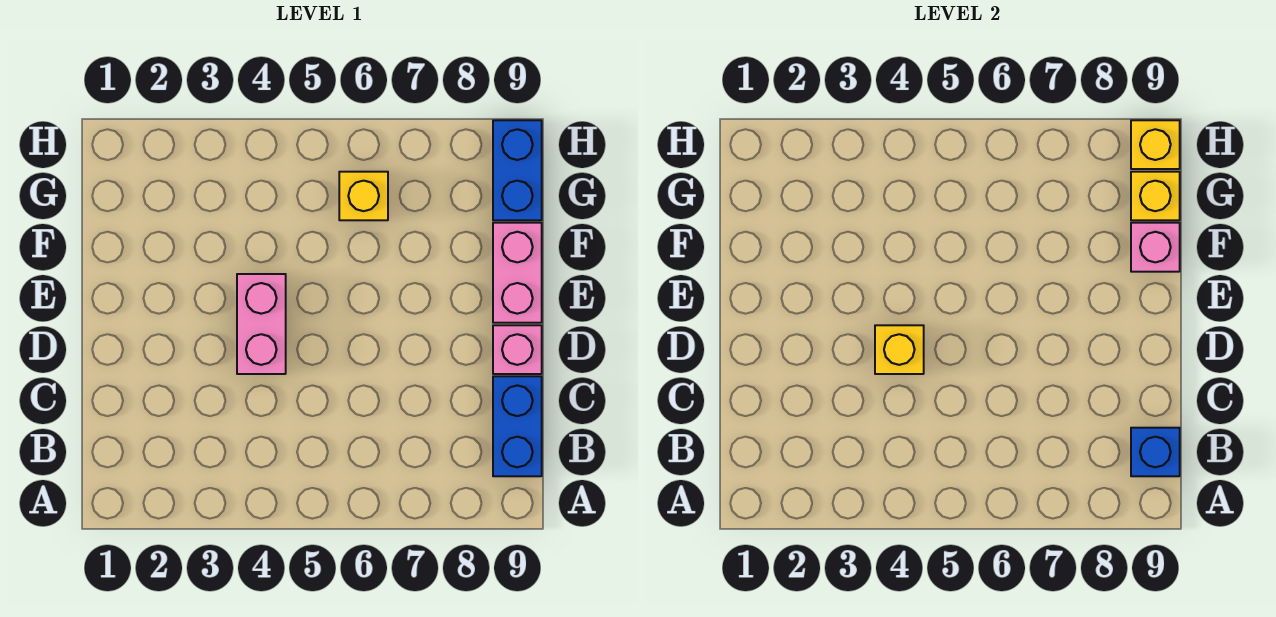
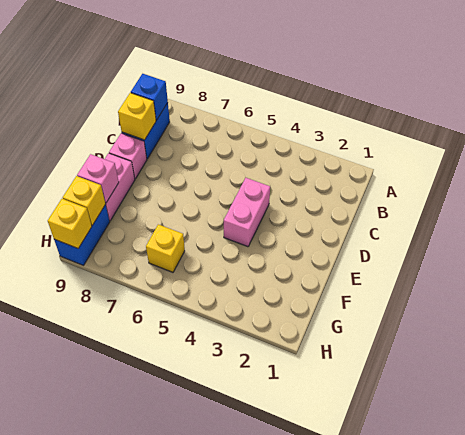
yellow 1x1 brick [875,325,924,374] -> yellow 1x1 brick moved to [118,93,156,140]

